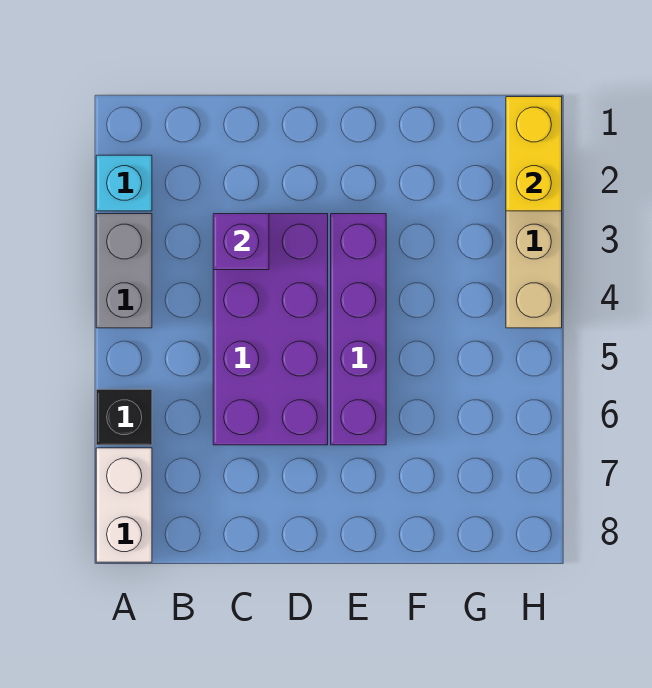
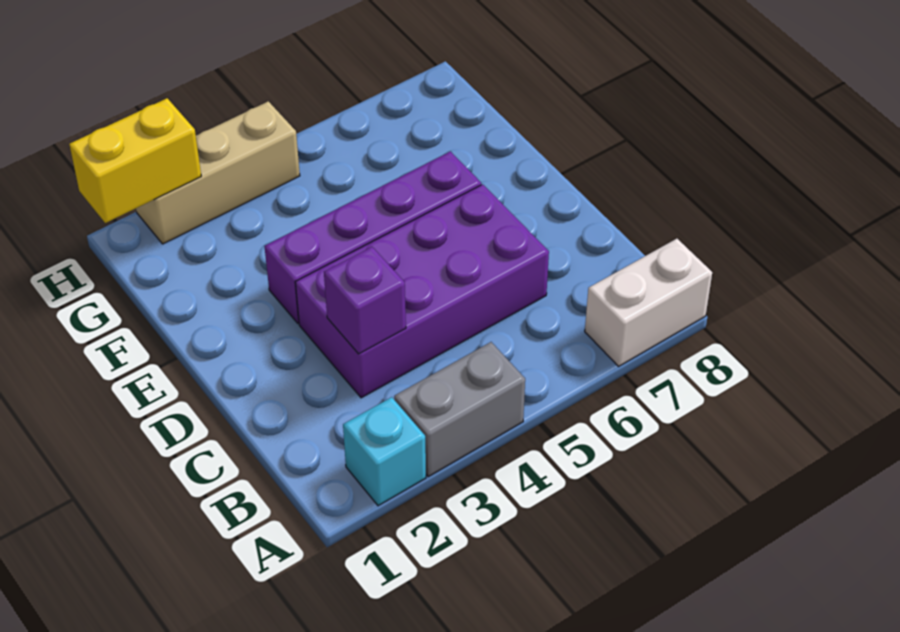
black 1x1 brick [96,389,152,445] -> none

